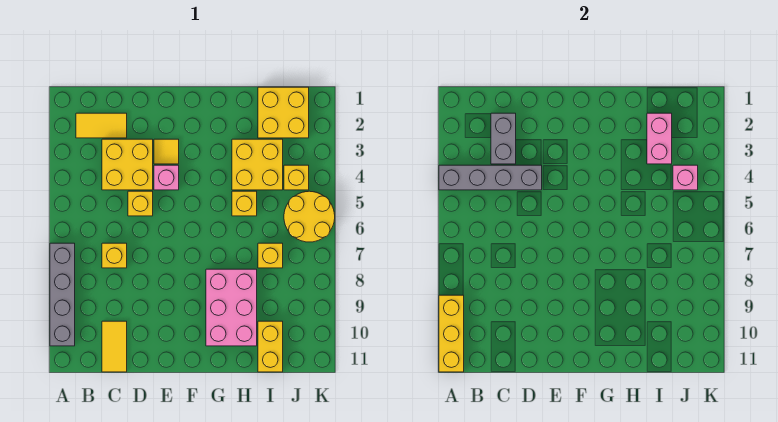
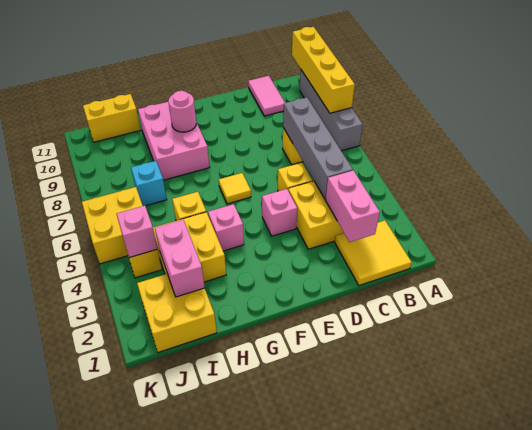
grey 1x4 brick [439,165,542,190] -> grey 1x4 brick turned to [283,97,353,199]
yellow 1x3 brick [439,295,464,372] -> yellow 1x4 brick [292,27,355,113]
yellow 1x2 tile [76,113,127,138] -> yellow 2x2 tile [335,221,412,285]
grey 1x2 brick [491,113,516,164] -> pink 1x2 brick [326,170,380,242]
yellow 1x2 tile [102,321,127,372] -> pink 1x2 tile [248,76,285,116]
yellow 1x1 tile [154,139,179,164] -> yellow 1x1 tile moved to [219,173,251,204]
none -> pink 1x1 brick [208,204,244,251]
none -> pink 1x1 round brick [168,91,196,132]
yellow 1x1 brick [258,243,283,268] -> cyan 1x1 brick [131,161,167,206]
yellow 1x2 brick [258,321,283,372] -> yellow 1x2 brick turned to [83,94,141,142]
yellow 2x2 round brick [284,191,335,242] -> yellow 2x2 brick [82,187,143,264]

